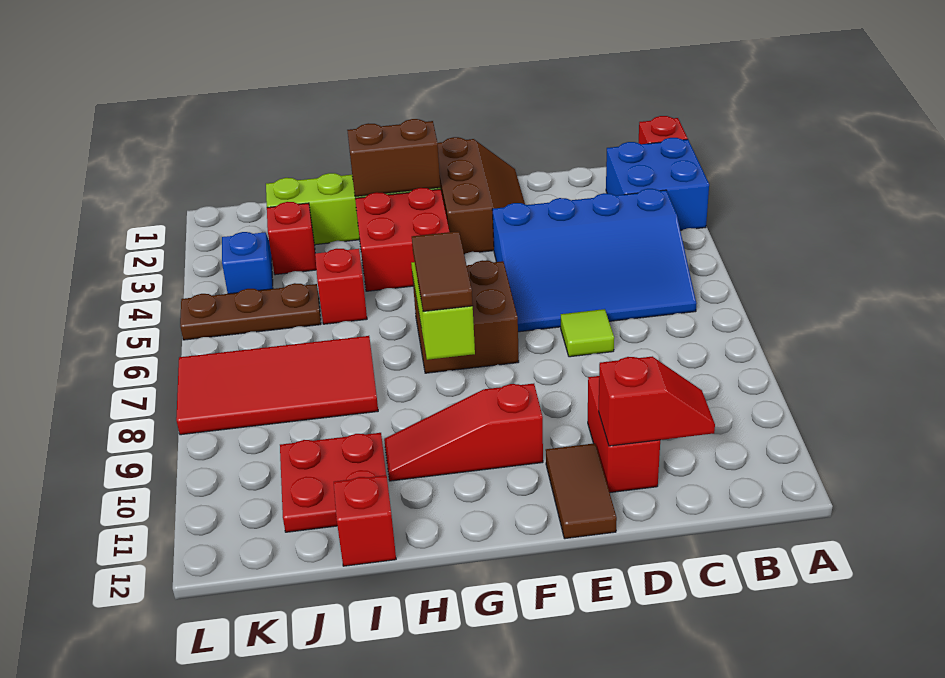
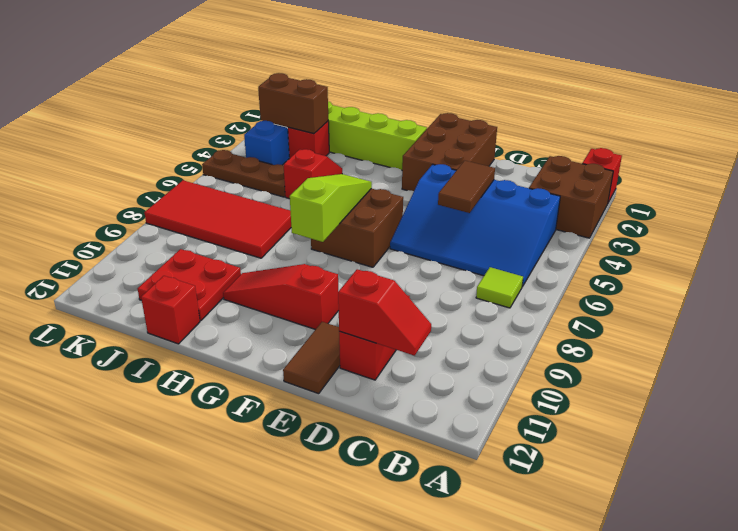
blue 2x2 brick [606,138,709,230] -> brown 2x2 brick [529,156,613,238]
lime 1x1 tile [561,309,614,357] -> lime 1x1 tile moved to [476,267,523,308]
brown 2x3 slope [438,137,525,254] -> brown 2x3 brick [402,113,497,191]
brown 1x2 brick [347,119,440,197] -> brown 1x2 brick moved to [258,73,328,134]
red 2x2 brick [355,188,449,291] -> none
brown 1x2 tile [412,231,473,311] -> brown 1x2 tile moved to [438,161,495,213]

